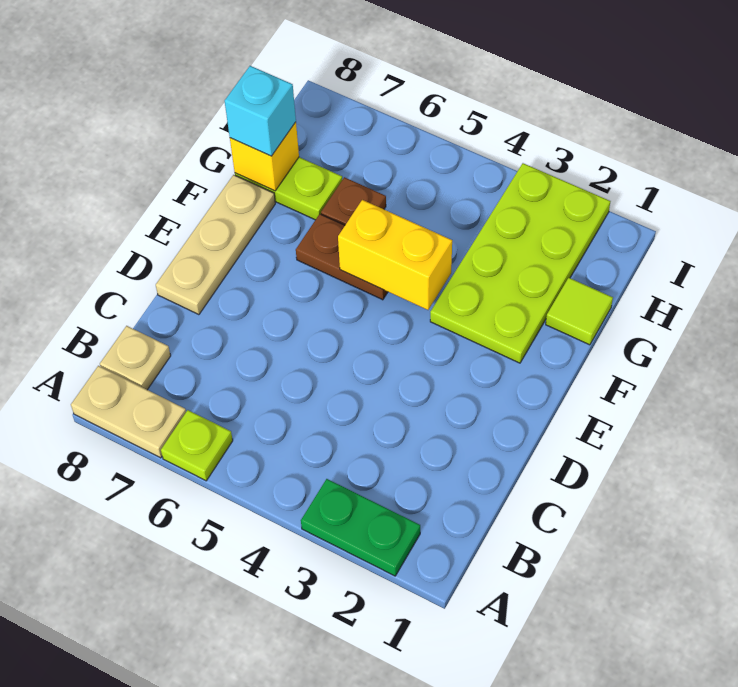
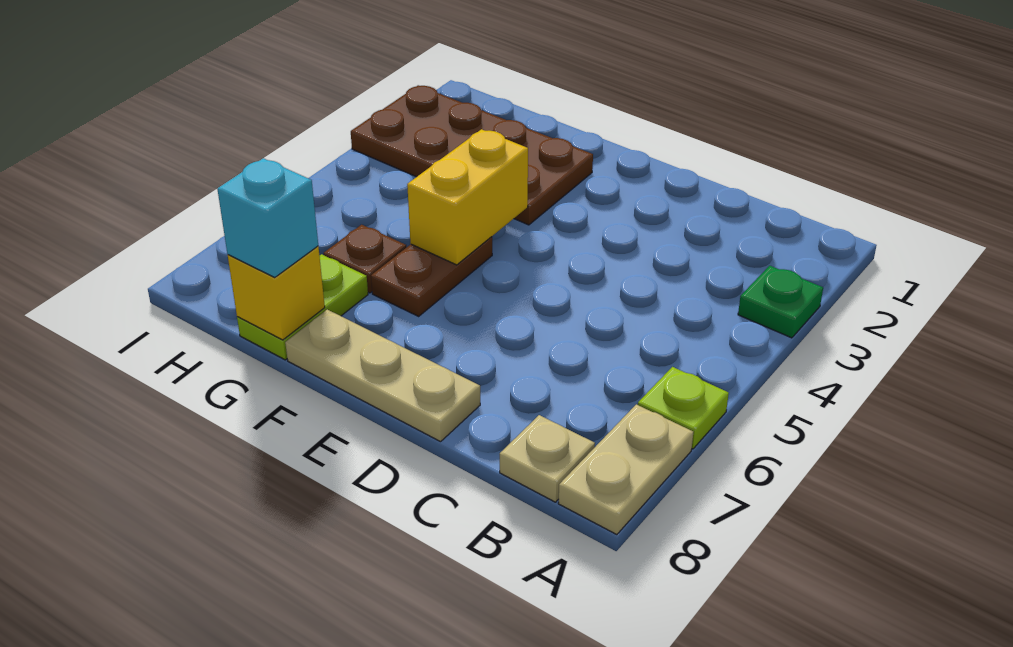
green 1x2 plate [301,479,420,576] -> green 1x1 plate [738,266,823,338]
lime 2x4 plate [430,163,610,363] -> brown 2x4 plate [351,85,593,225]
lime 1x1 tile [546,278,613,345] -> none

